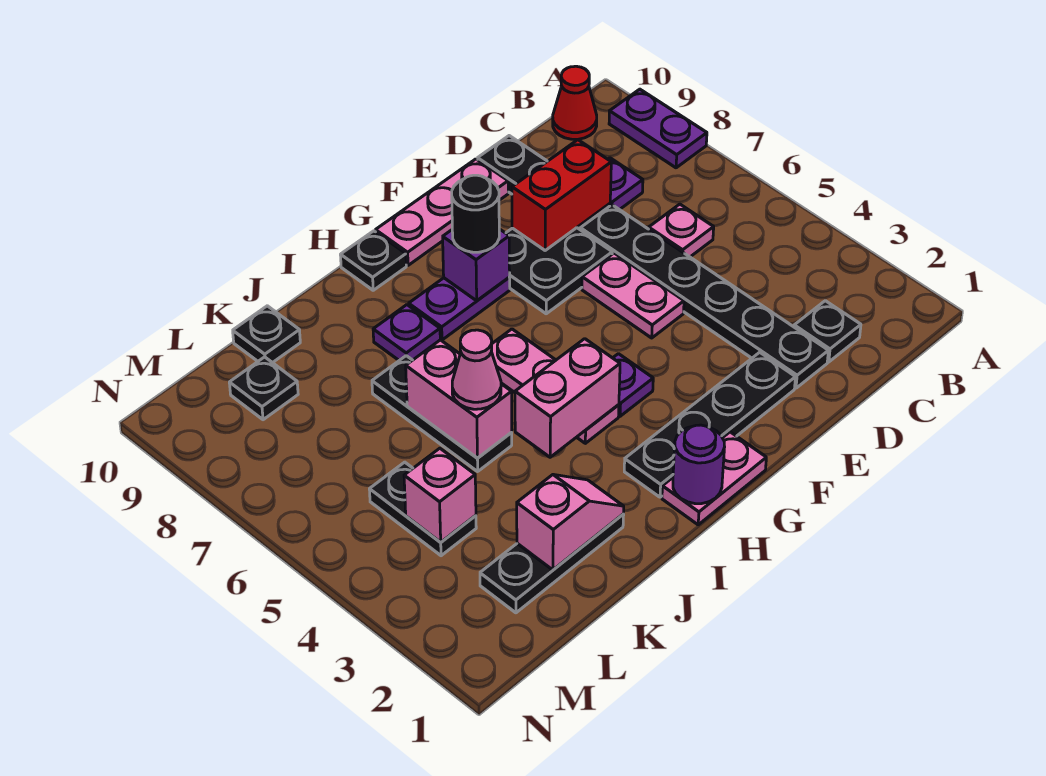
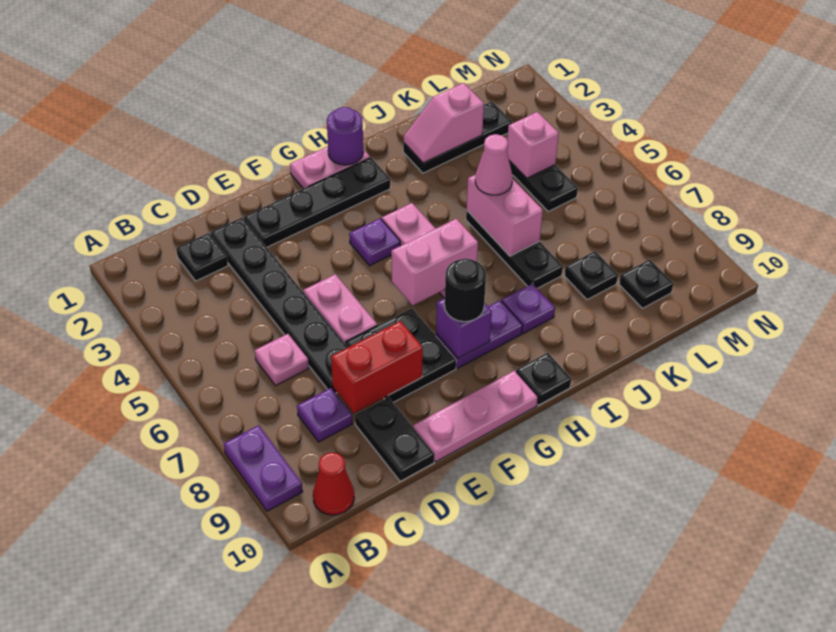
pink 1x2 brick [515,339,620,457] -> pink 1x2 brick moved to [391,219,478,306]
black 1x1 plate [233,306,300,363] -> black 1x1 plate moved to [565,251,618,300]

